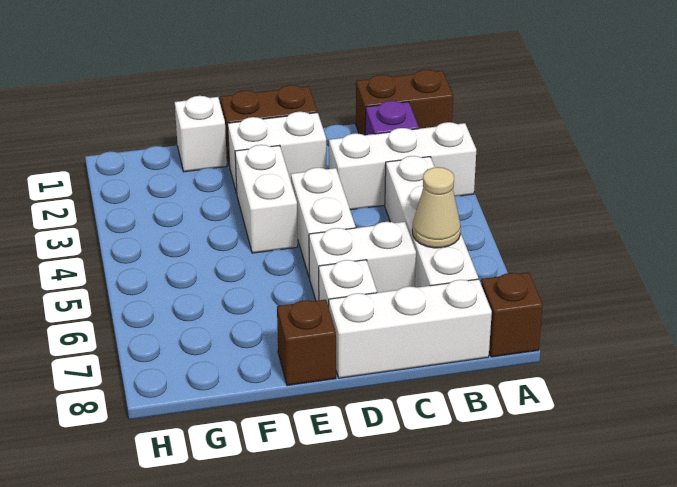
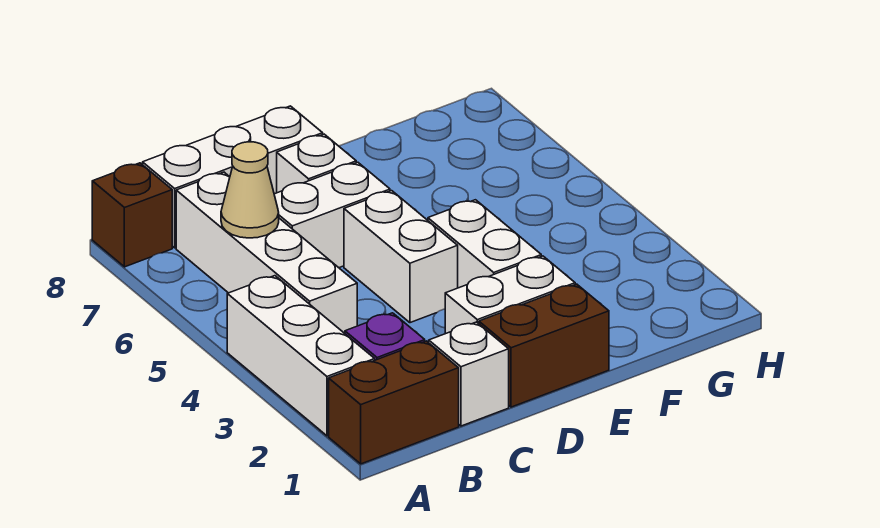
white 1x3 brick [329,122,476,210] -> white 1x3 brick turned to [227,276,375,436]
brown 1x1 brick [277,300,336,386] -> none
white 1x1 brick [175,96,227,172] -> white 1x1 brick moved to [429,322,509,426]

